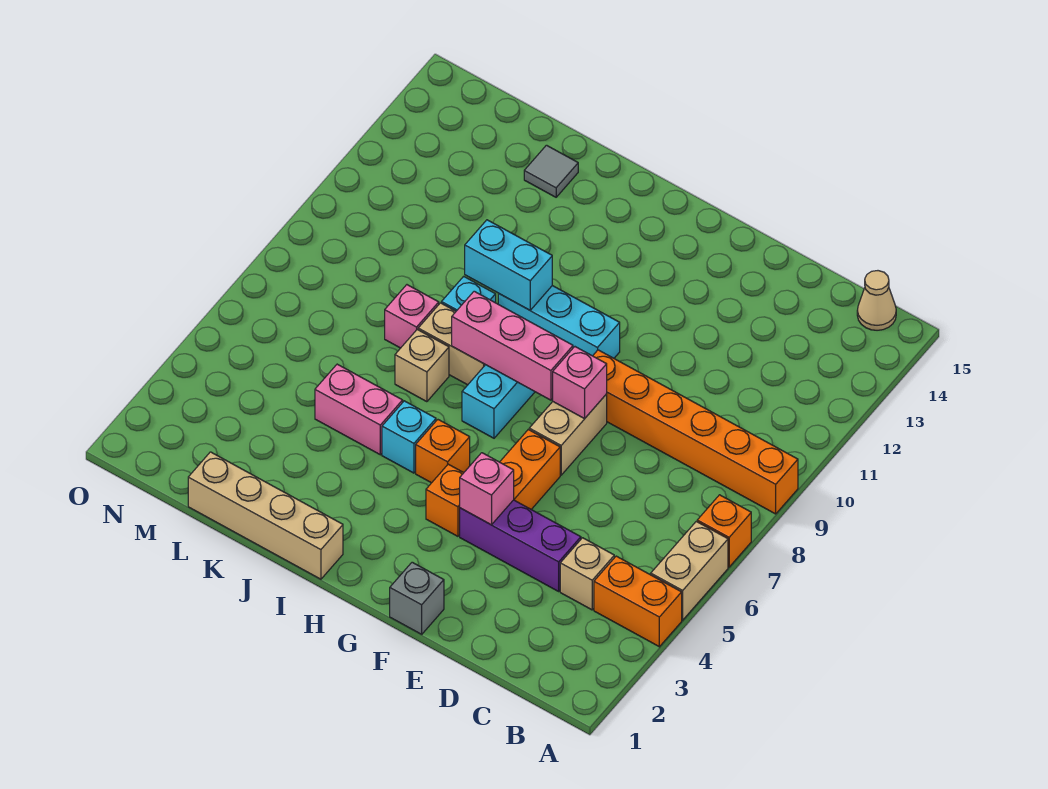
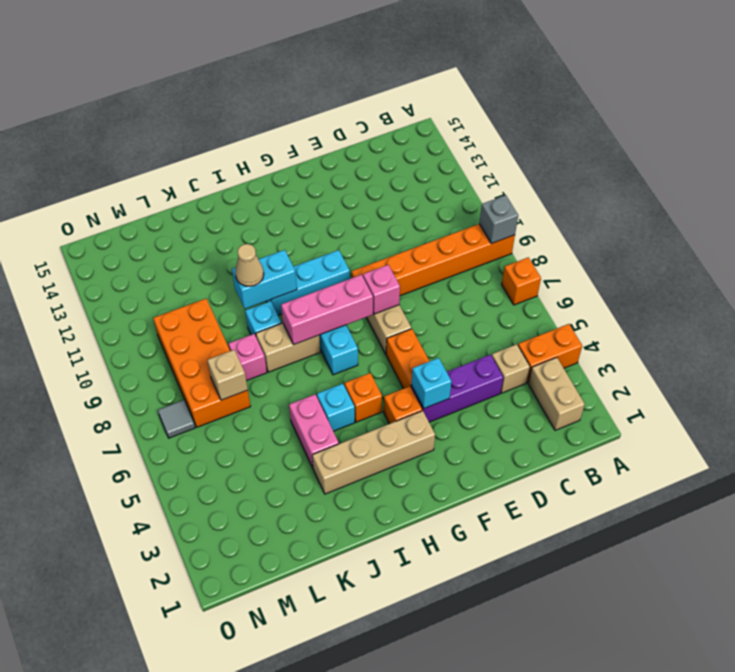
tan 1x2 brick [651,521,728,620] -> tan 1x2 brick moved to [528,357,585,430]
tan 1x1 cone [857,271,896,330] -> tan 1x1 cone moved to [235,244,264,286]
grey 1x1 brick [390,562,444,634] -> grey 1x1 brick moved to [479,195,518,244]
pink 1x1 brick [460,453,514,525] -> cyan 1x1 brick [411,358,451,408]
tan 1x4 brick [188,452,343,579] -> tan 1x4 brick moved to [312,411,435,494]
pink 1x2 brick [315,364,403,455] -> pink 1x2 brick turned to [289,395,339,468]
tan 1x1 brick [395,330,449,402] -> tan 1x1 brick moved to [207,350,248,400]
grey 1x1 tile [524,145,578,197] -> grey 1x1 tile moved to [158,400,195,438]
none -> orange 2x4 brick [153,299,250,427]

